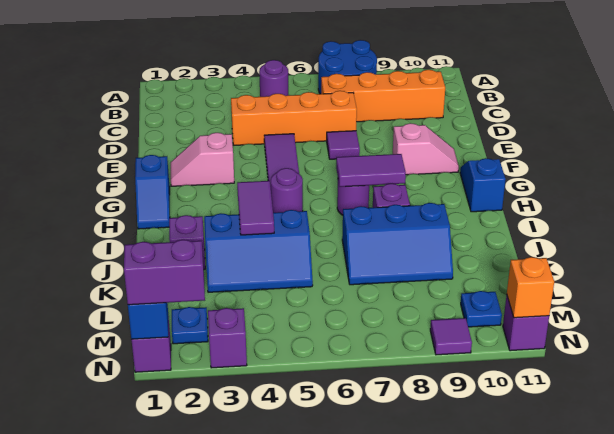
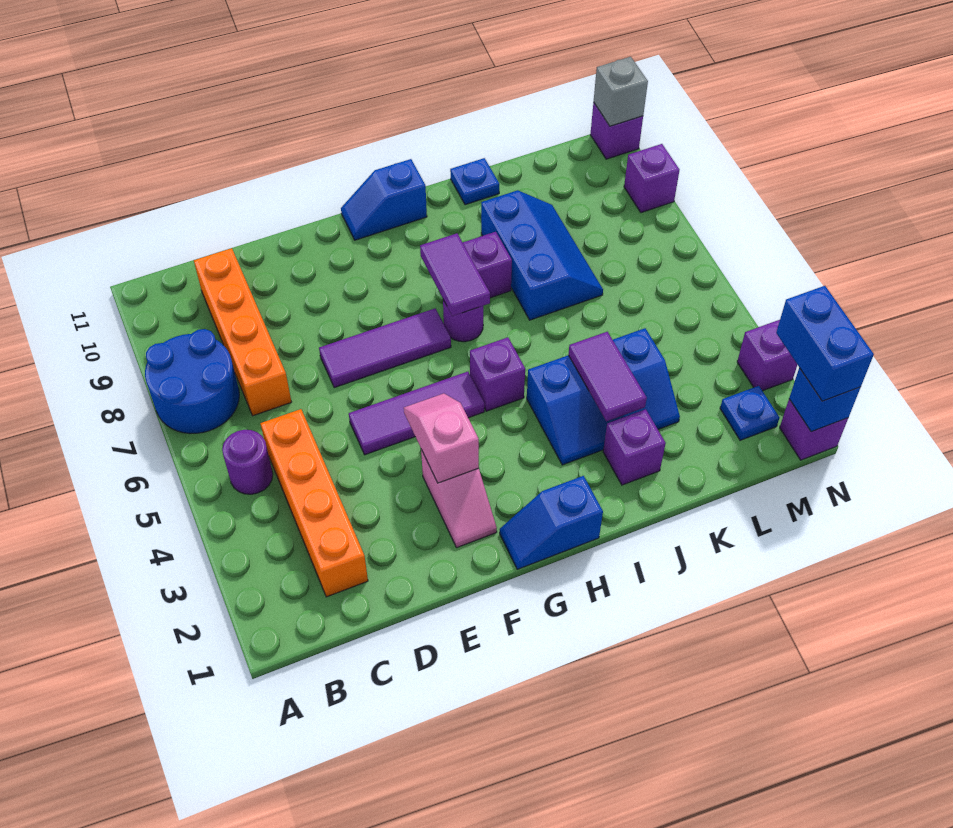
orange 1x4 brick [231,91,357,145] -> orange 1x4 brick moved to [260,409,368,597]
purple 1x1 tile [327,131,360,159] -> purple 1x3 tile [319,308,451,388]
pink 1x2 slope [393,123,459,175] -> pink 1x2 slope moved to [404,393,479,483]
blue 1x2 slope [135,155,170,229] -> blue 1x2 slope turned to [500,476,603,569]
purple 1x1 round brick [271,168,303,213] -> purple 1x1 brick [470,337,525,411]
purple 1x2 tile [237,181,274,235] -> purple 1x2 tile turned to [568,332,647,421]
blue 2x3 slope [204,210,313,292] -> blue 2x3 slope turned to [527,328,680,465]
blue 1x1 plate [461,291,502,327] -> blue 1x1 plate moved to [450,158,499,205]
purple 1x2 brick [124,240,205,305] -> blue 1x2 brick [776,286,874,401]
purple 1x1 tile [430,318,472,355] -> purple 1x1 brick [624,144,679,213]
orange 1x1 brick [507,257,554,318] -> grey 1x1 brick [594,57,648,126]

